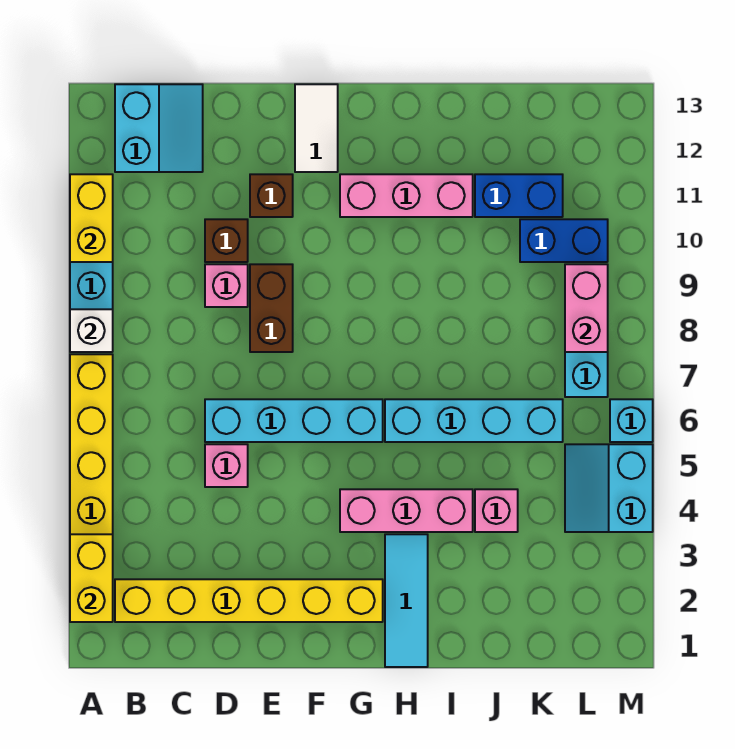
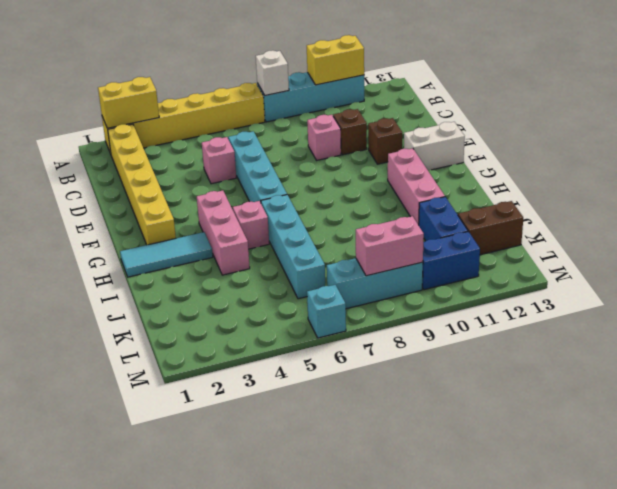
cyan 2x2 slope [115,84,203,172] -> none
brown 1x2 brick [250,264,293,352] -> brown 1x2 brick moved to [458,201,523,255]
white 1x2 tile [295,84,338,172] -> white 1x2 brick [404,122,465,170]
pink 1x1 brick [475,489,518,532] -> pink 1x1 brick moved to [233,201,269,249]
blue 1x2 brick [520,219,608,262] -> blue 1x2 brick turned to [422,232,480,290]
cyan 2x2 slope [565,444,653,532] -> none

